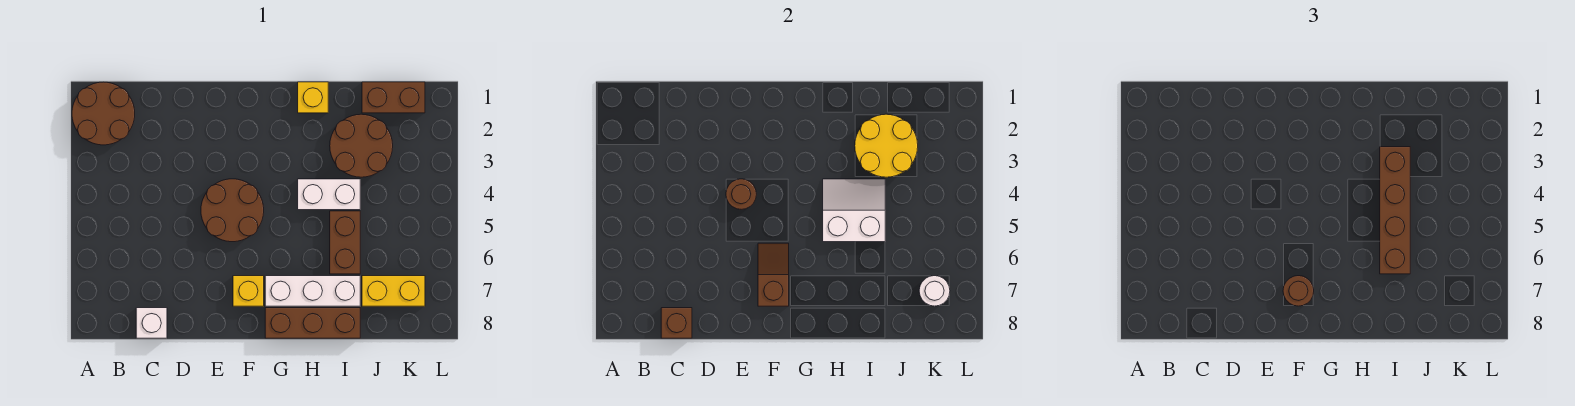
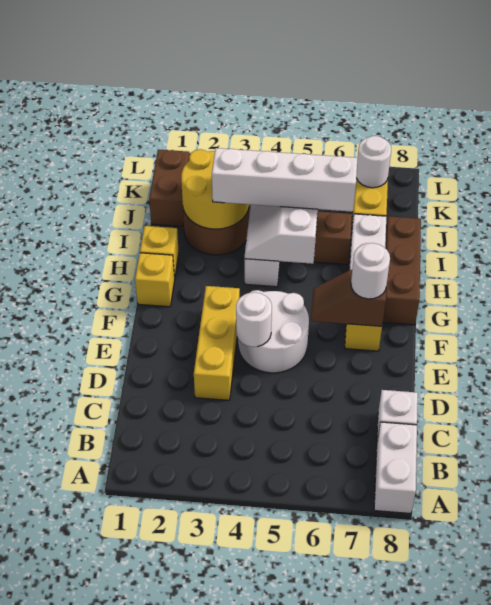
brown 2x2 round brick [72,82,135,145] -> none
none -> white 1x2 brick [374,422,417,514]
brown 1x1 brick [661,308,692,338] -> none
none -> yellow 1x3 brick [194,286,240,400]
brown 2x2 round brick [201,179,264,242] -> white 2x2 round brick [238,290,309,373]
brown 1x1 round brick [726,179,756,209] -> white 1x1 round brick [236,292,272,347]
brown 1x1 round brick [1283,276,1314,306] -> white 1x1 round brick [351,243,390,299]
none -> yellow 1x1 brick [135,253,175,307]
brown 1x4 brick [1380,147,1410,274] -> white 1x4 brick [212,148,358,212]

